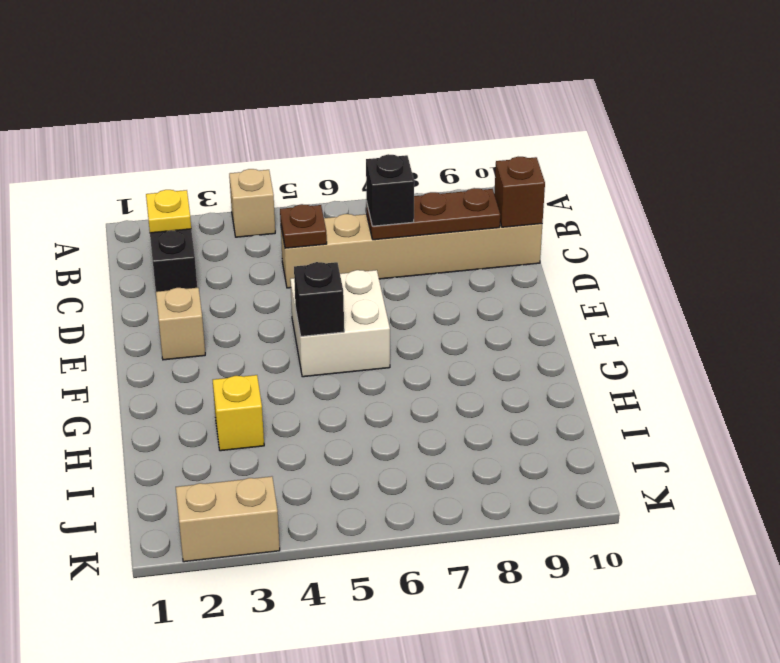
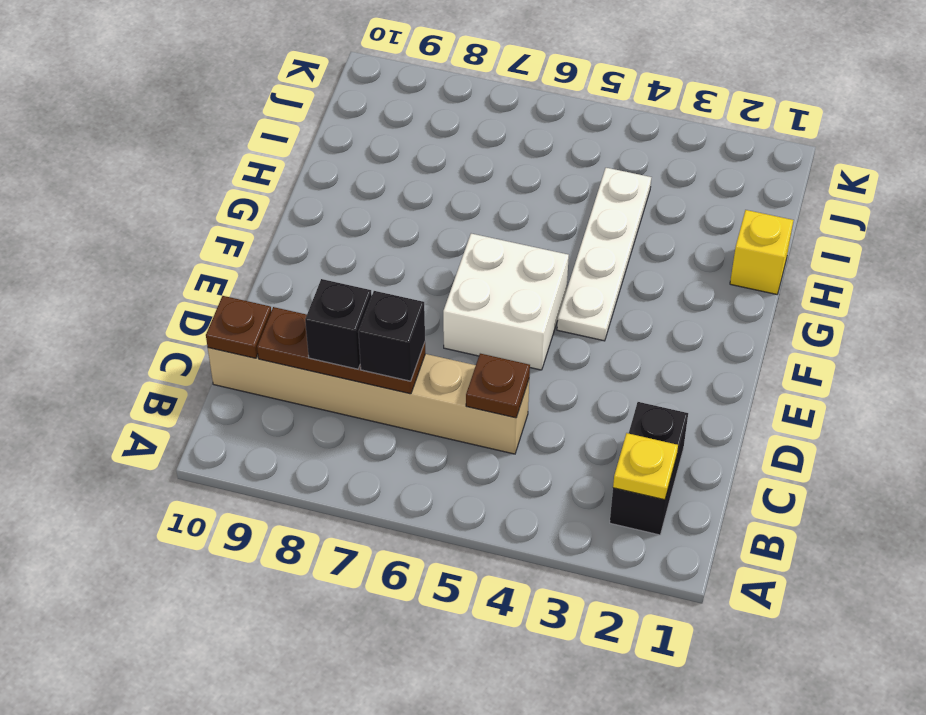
tan 1x1 brick [229,169,275,237] -> none
brown 1x1 brick [494,157,545,227] -> brown 1x1 plate [206,296,271,358]
tan 1x1 brick [156,288,205,360] -> none
none -> white 1x4 plate [557,168,651,341]
black 1x1 brick [294,262,344,336] -> black 1x1 brick moved to [305,279,372,369]
yellow 1x1 brick [213,375,264,451] -> yellow 1x1 brick moved to [730,210,793,294]
tan 1x2 brick [176,476,280,562] -> none

